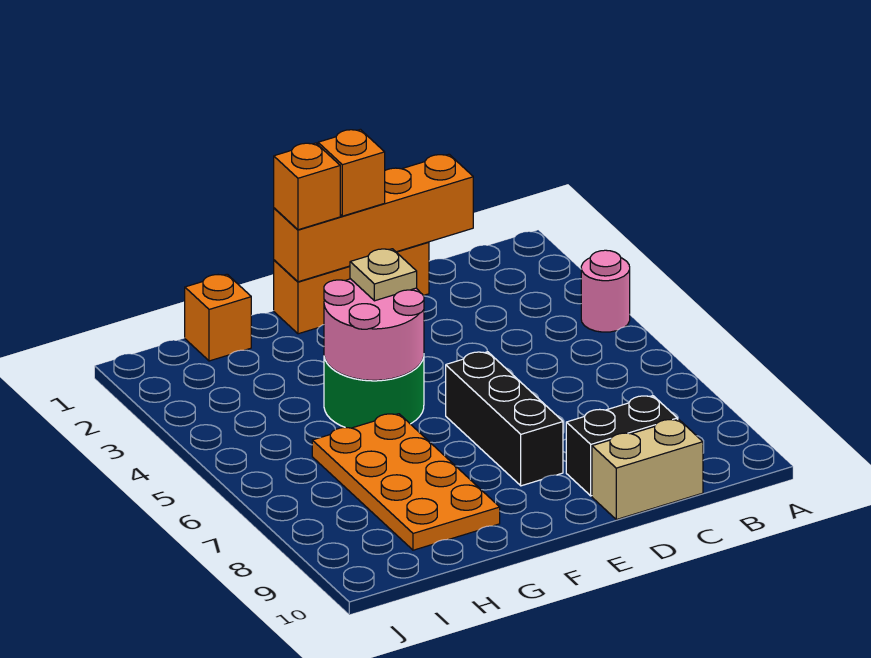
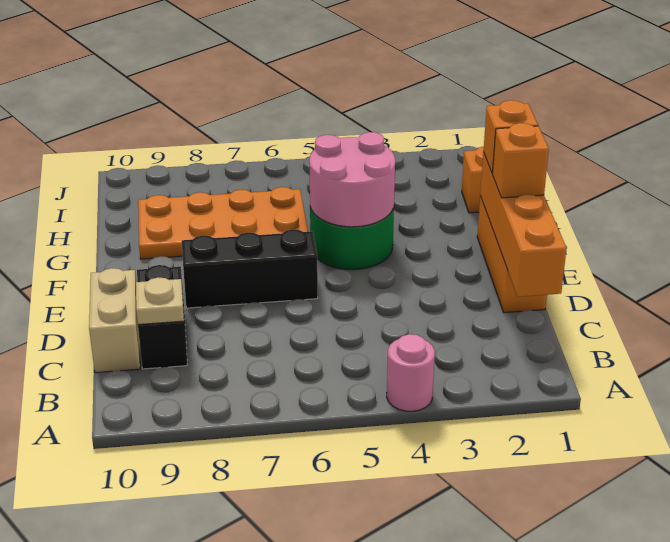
tan 1x1 plate [350,249,417,301] -> tan 1x1 plate moved to [136,277,184,325]

